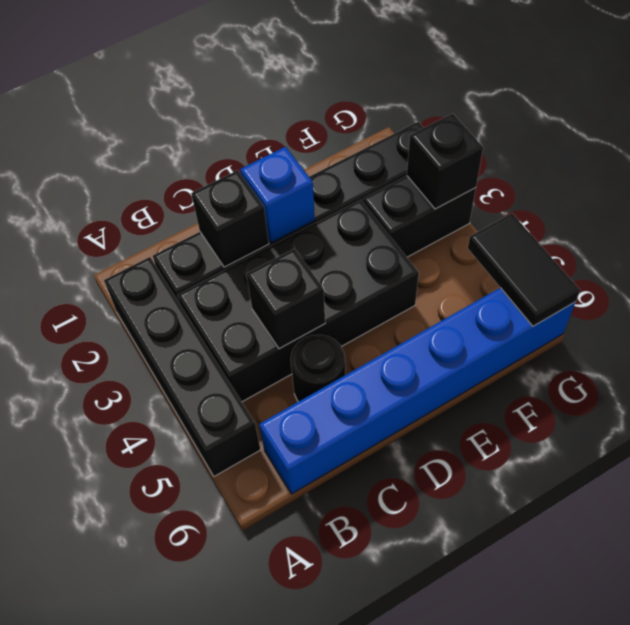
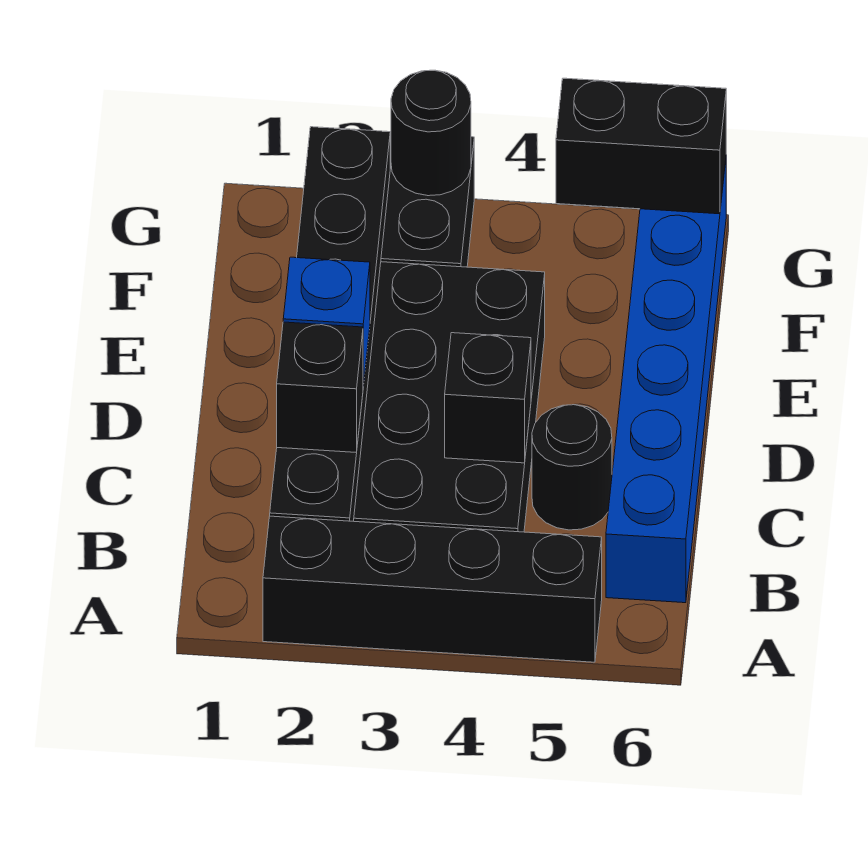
black 1x1 brick [407,114,483,209] -> black 1x1 round brick [391,70,471,196]
black 1x2 tile [468,213,580,326] -> black 1x2 brick [556,78,726,214]

